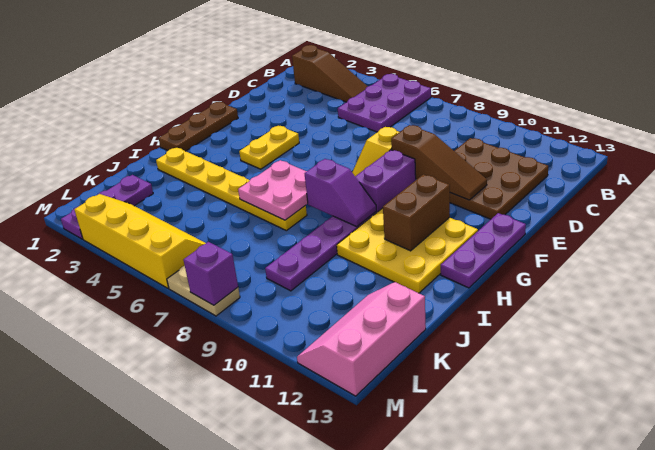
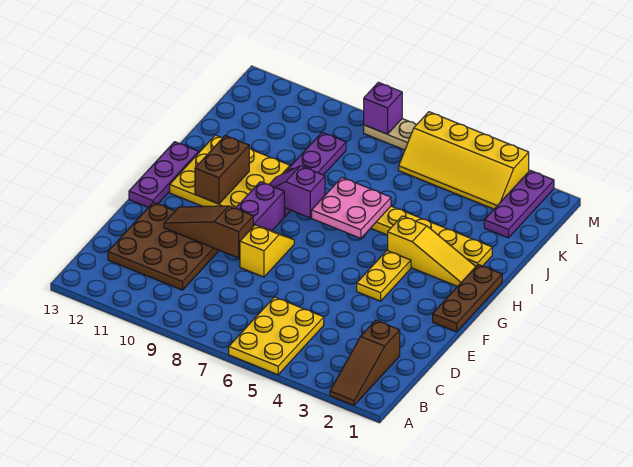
purple 2x3 plate [338,74,431,132] -> yellow 2x3 plate [229,297,324,375]
brown 1x3 slope [292,45,368,102] -> brown 1x3 slope turned to [330,320,400,405]
none -> yellow 1x3 slope [388,216,476,286]
pink 2x3 slope [297,282,426,396] -> none

